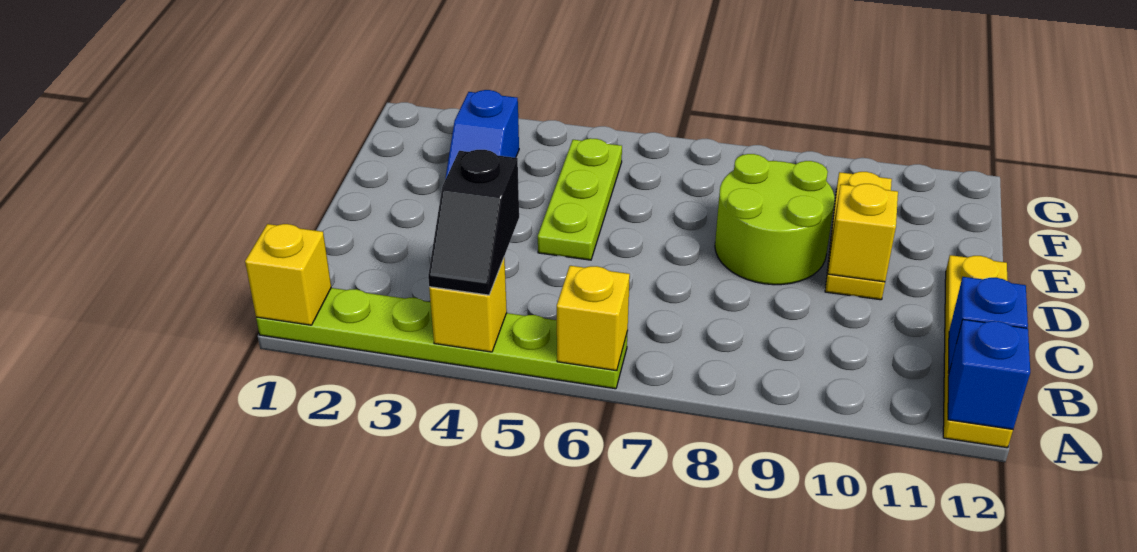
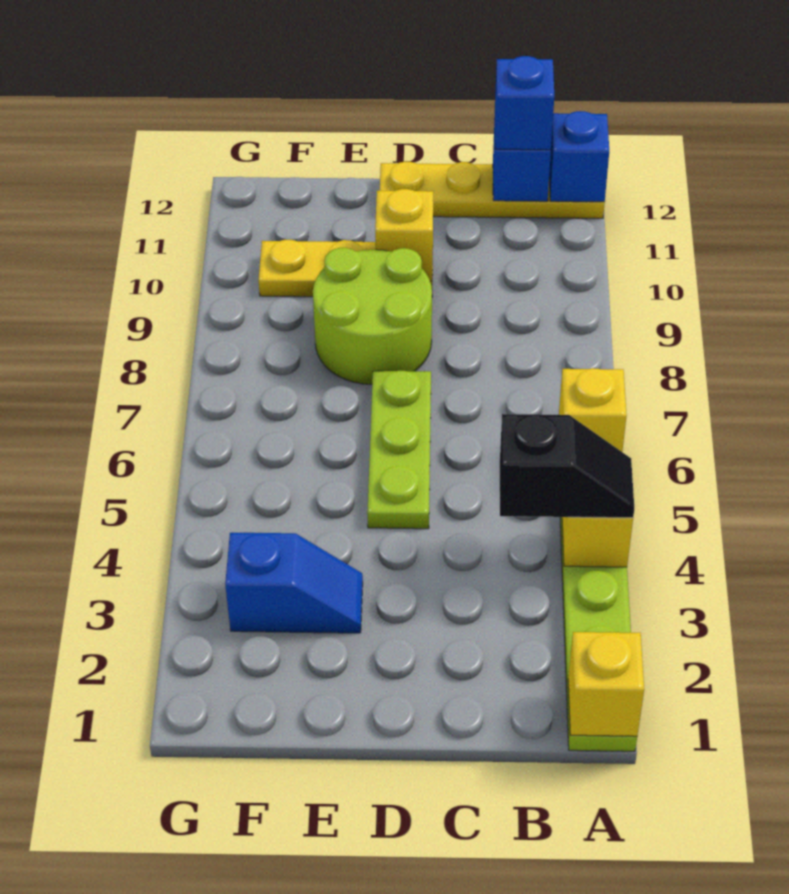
none -> blue 1x1 brick [495,56,554,150]
lime 1x3 plate [538,138,622,260] -> lime 1x3 plate turned to [367,371,431,529]

